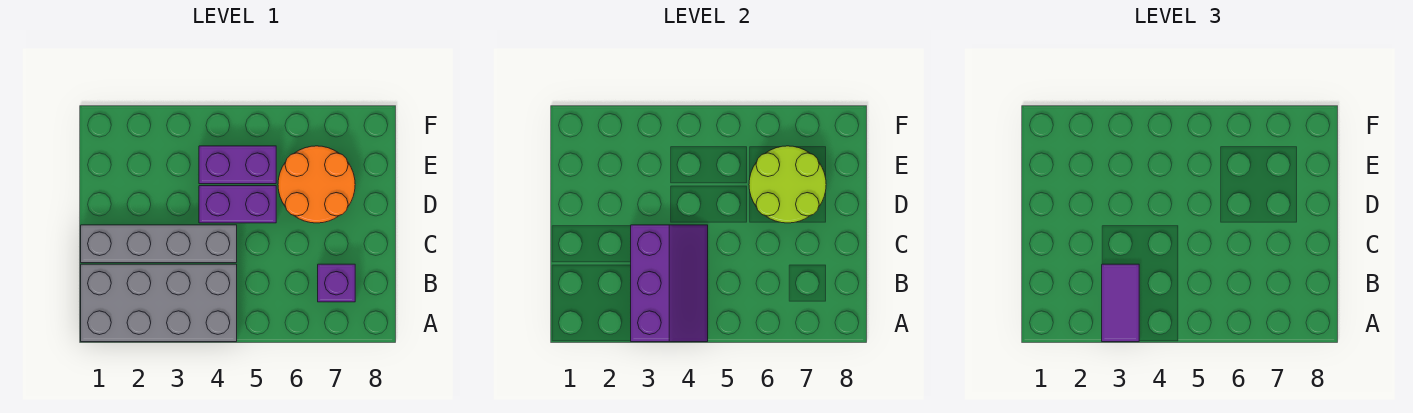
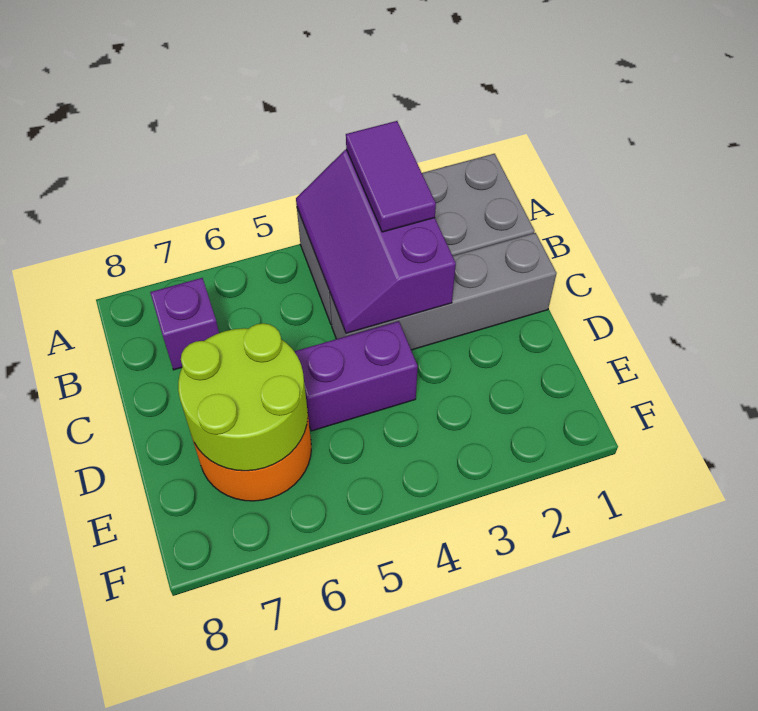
purple 1x2 brick [199,146,276,184] -> none

